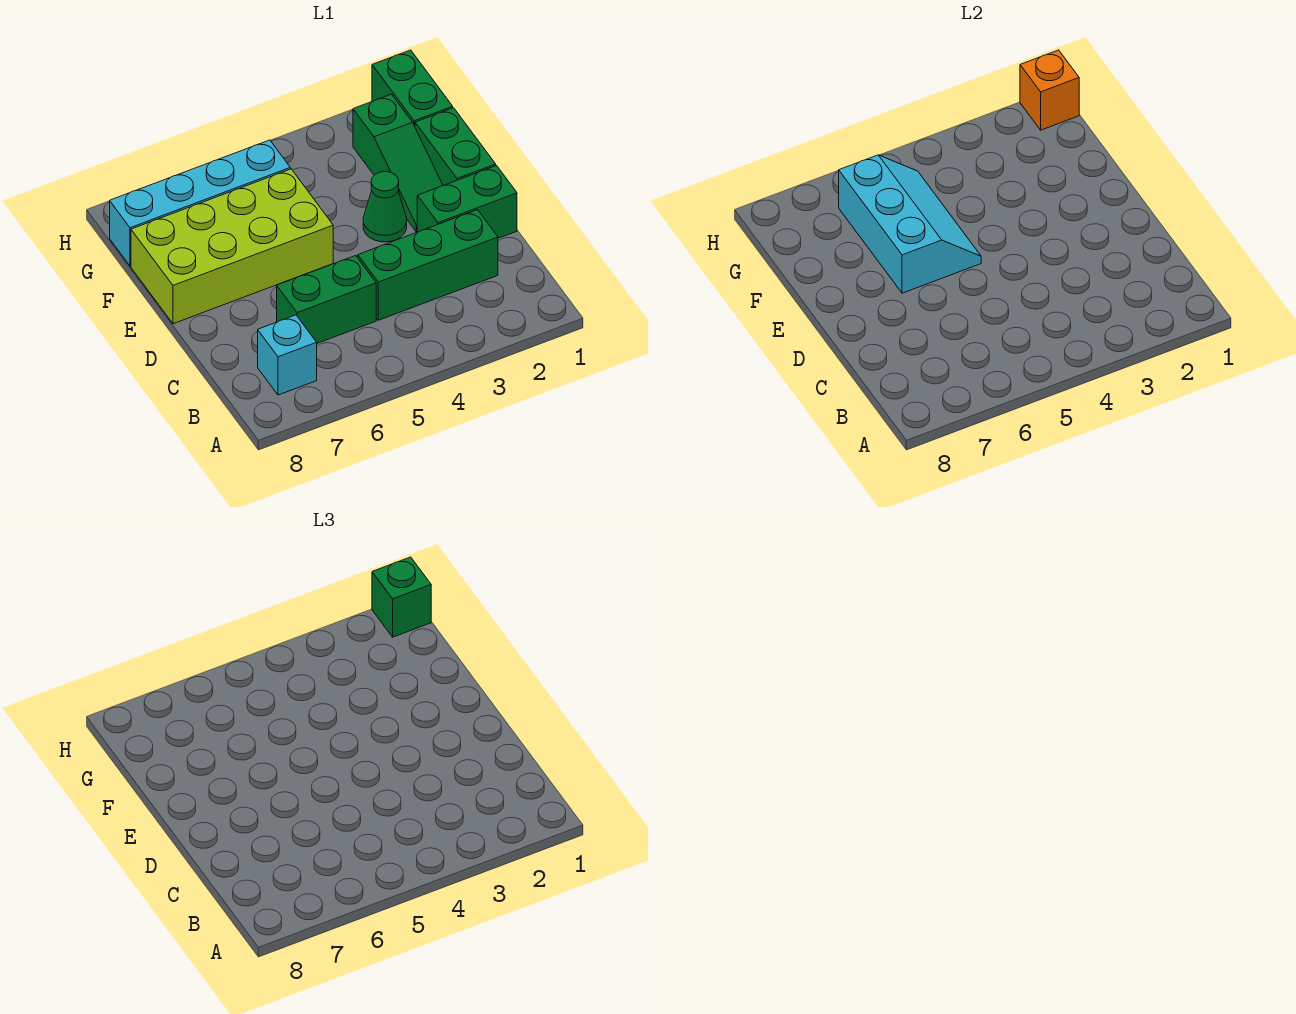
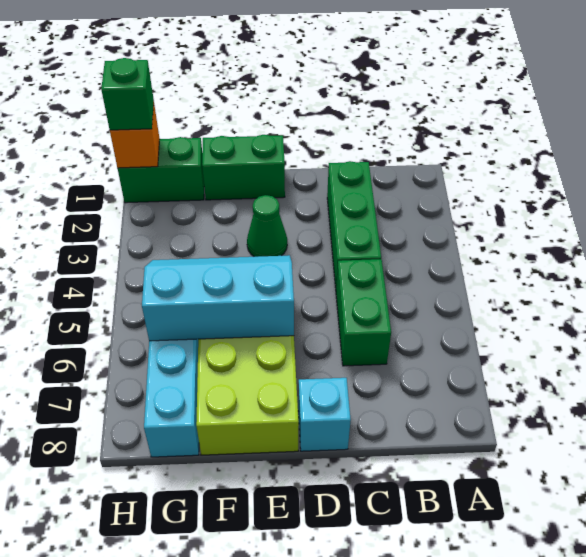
cyan 1x1 brick [258,315,317,395] -> cyan 1x1 brick moved to [298,378,351,451]
green 1x2 brick [417,166,517,238] -> none
green 1x3 slope [353,94,443,232] -> none

